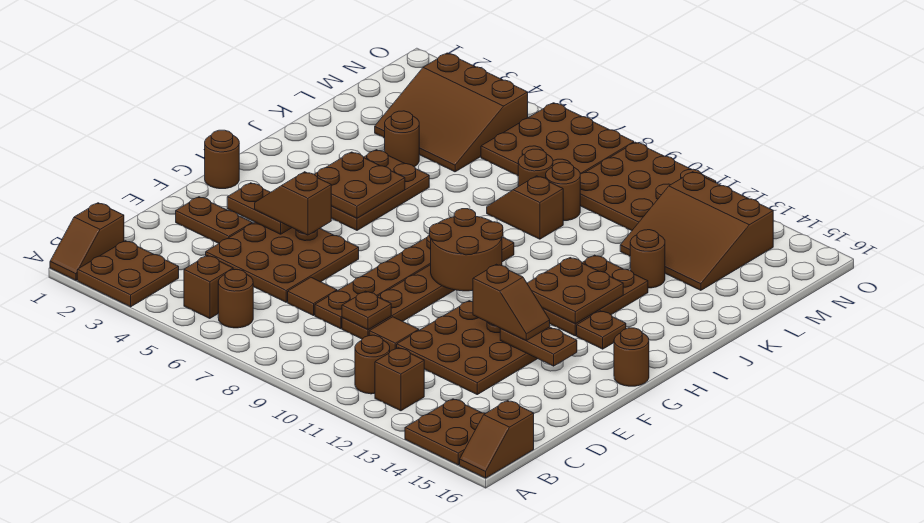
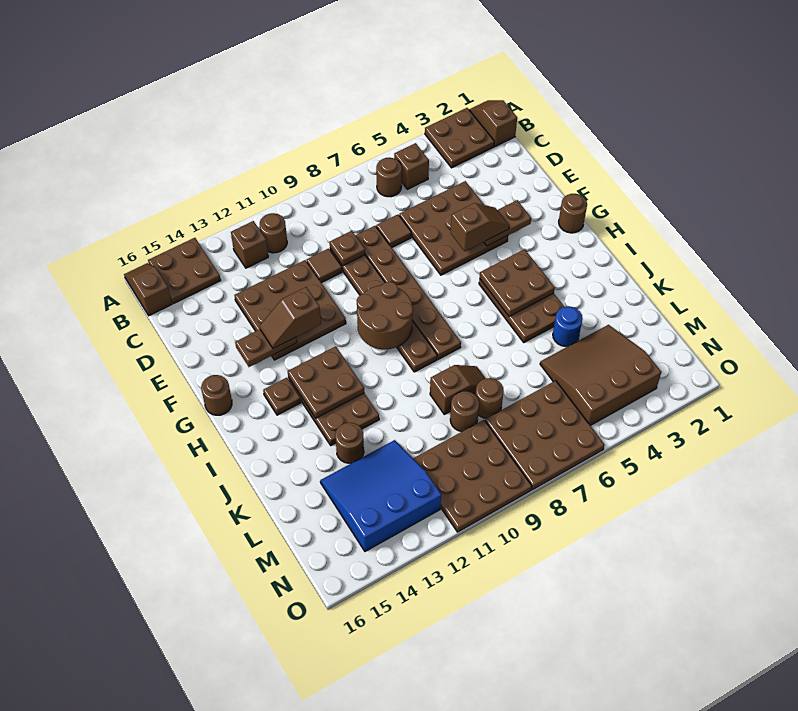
brown 1x2 plate [176,197,252,243] -> none
brown 1x1 round brick [385,111,419,167] -> blue 1x1 round brick [553,306,583,347]
brown 3x3 slope [620,172,773,290] -> blue 3x3 slope [320,440,441,551]

